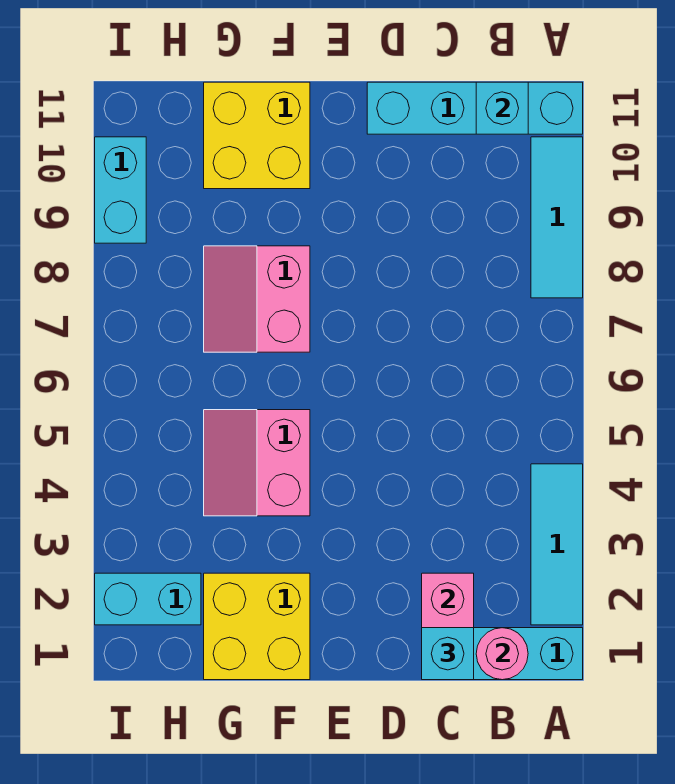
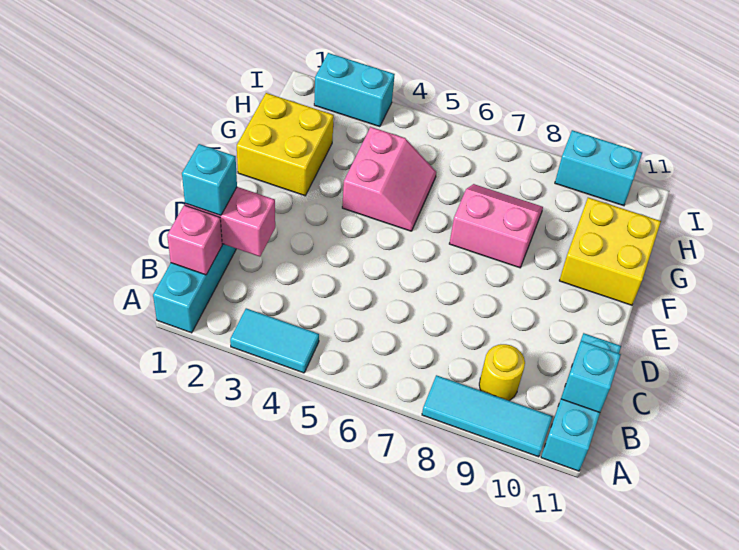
cyan 1x3 tile [531,464,583,625] -> cyan 1x2 tile [230,308,319,373]
cyan 1x4 brick [367,82,583,134] -> cyan 1x3 brick [541,333,621,471]
pink 1x1 round brick [476,628,528,680] -> pink 1x1 brick [167,205,222,275]
none -> yellow 1x1 round brick [479,344,525,401]
pink 2x2 slope [204,410,310,516] -> pink 2x2 slope turned to [342,127,436,231]
cyan 1x2 brick [95,573,201,625] -> cyan 1x2 brick turned to [314,53,395,127]

